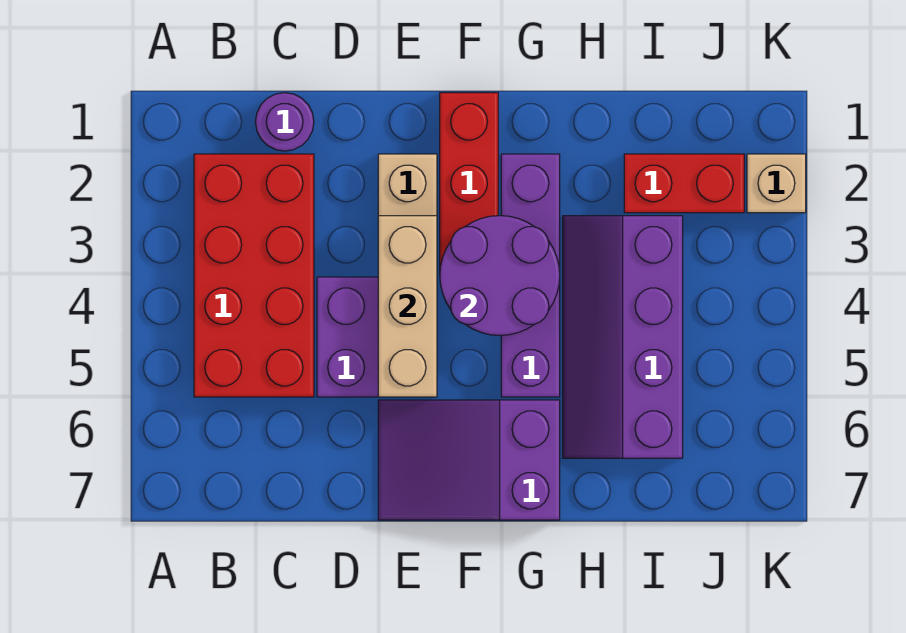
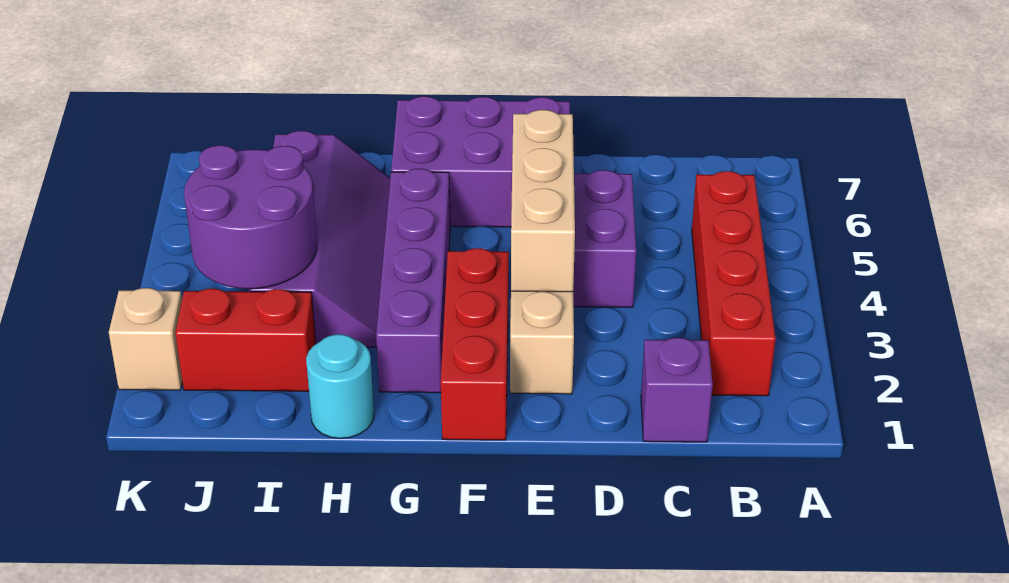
red 2x4 brick [194,154,314,397] -> red 1x4 brick [692,171,776,396]
purple 1x1 round brick [255,93,314,151] -> purple 1x1 brick [641,338,713,442]
purple 2x3 slope [378,400,560,520] -> purple 2x3 brick [391,96,570,227]
purple 2x2 round brick [440,216,560,336] -> purple 2x2 round brick moved to [184,145,317,289]
none -> cyan 1x1 round brick [306,334,374,438]

